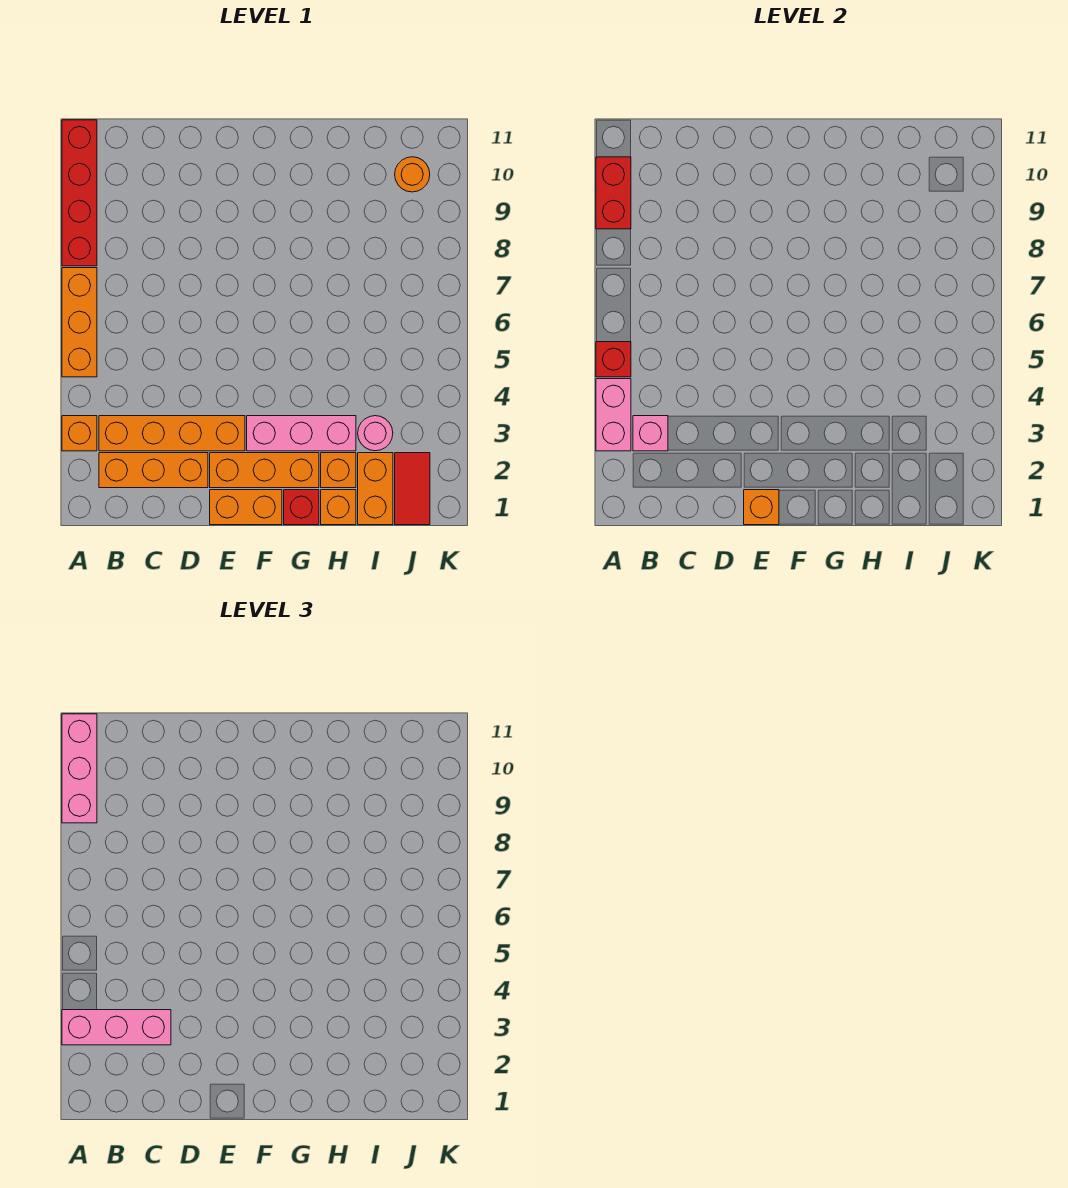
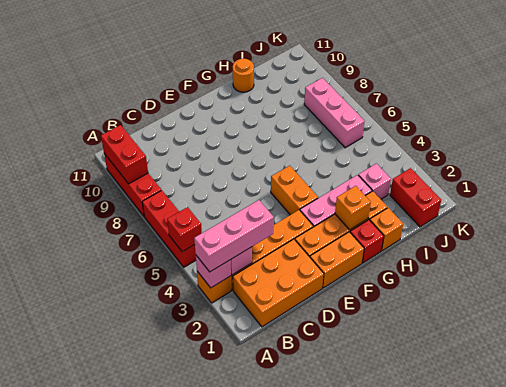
pink 1x2 brick [596,379,631,451] -> pink 1x1 brick [196,256,231,288]
orange 1x3 brick [62,268,97,377] -> red 1x3 brick [142,190,196,267]
red 1x4 brick [62,120,97,266] -> red 1x3 brick [104,154,161,216]
pink 1x3 brick [62,714,97,823] -> pink 1x3 brick moved to [304,78,365,148]
orange 1x3 brick [99,453,208,488] -> orange 2x3 brick [233,239,324,327]
orange 1x1 brick [744,490,779,525] -> orange 1x1 brick moved to [335,186,371,230]
orange 1x2 brick [358,453,393,525] -> orange 1x2 brick moved to [271,165,318,215]
pink 1x1 round brick [358,416,393,451] -> pink 1x1 brick [358,164,391,199]
red 1x2 tile [395,453,430,525] -> red 1x2 brick [390,168,441,227]
orange 1x1 round brick [395,157,430,192] -> orange 1x1 round brick moved to [233,59,254,92]

